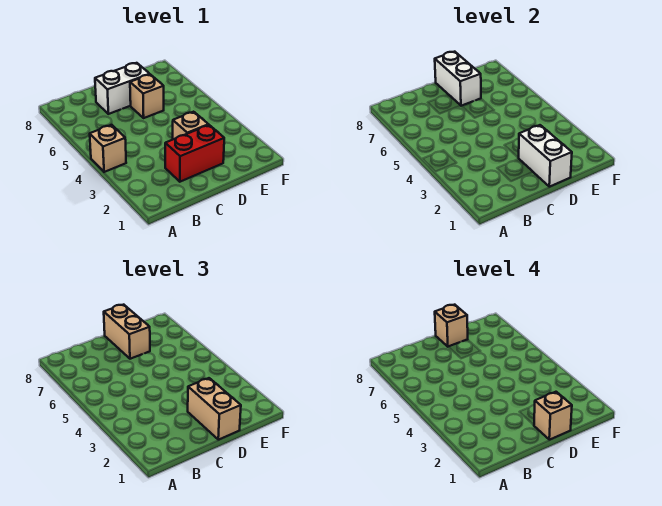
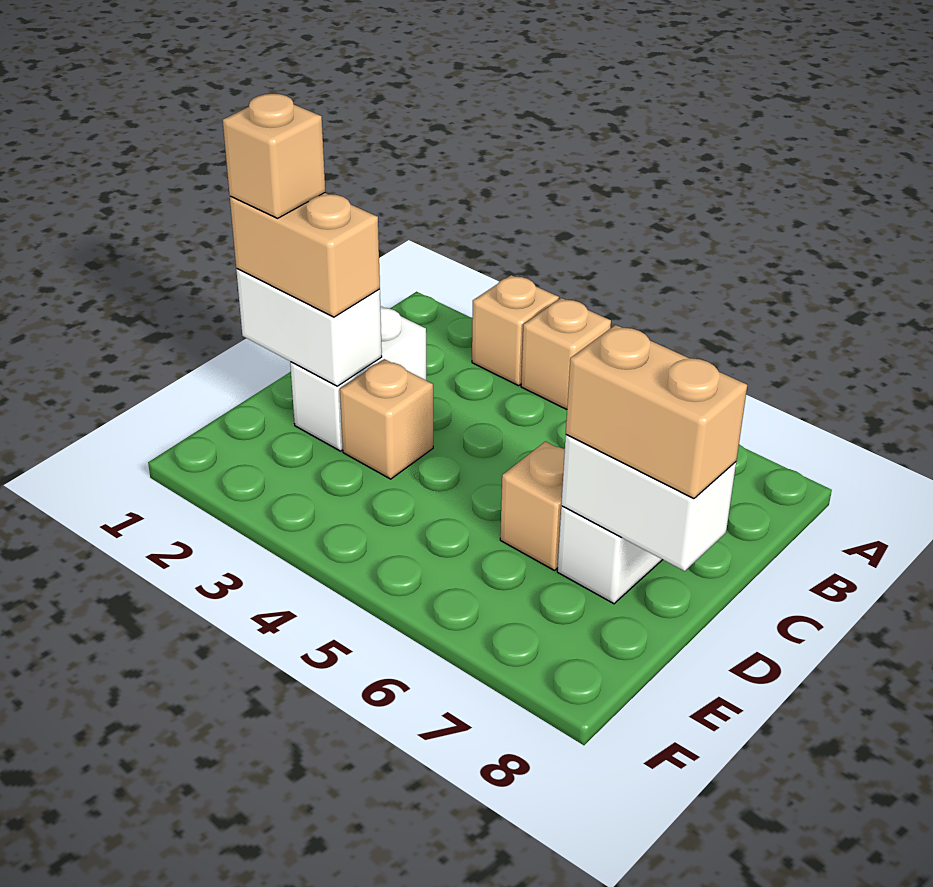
red 1x2 brick [165,125,224,182] -> white 1x2 brick [290,306,426,451]
tan 1x1 brick [435,305,468,347] -> tan 1x1 brick moved to [472,275,559,386]

